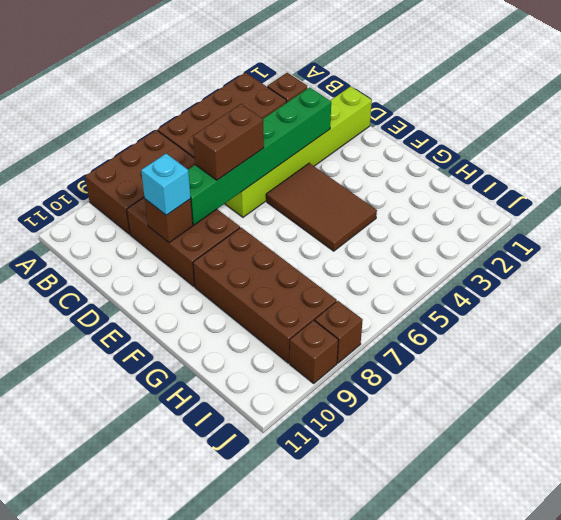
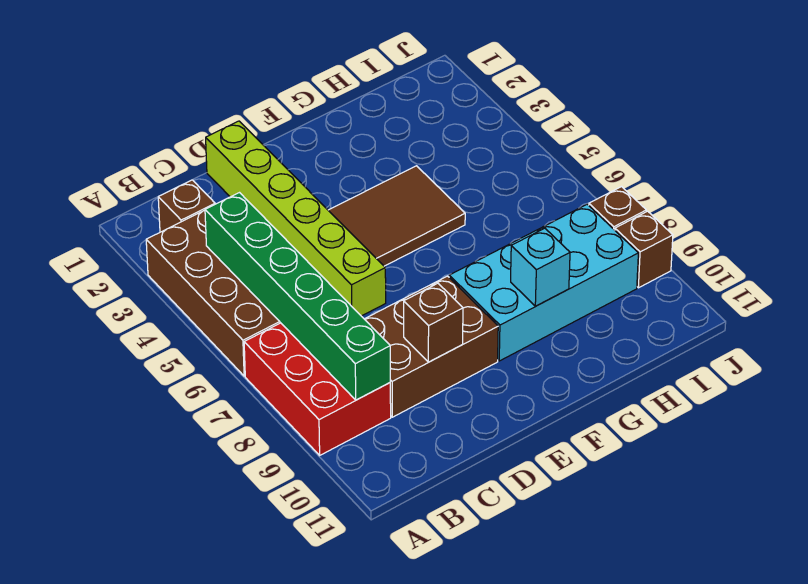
brown 2x3 brick [85,130,195,234] -> red 2x3 brick [244,323,391,455]
green 1x6 brick [188,87,331,225] -> green 1x6 brick moved to [205,193,390,400]
brown 1x2 brick [193,104,264,180] -> none
cyan 1x1 brick [141,154,191,215] -> cyan 1x1 brick moved to [511,228,570,306]
brown 2x4 brick [193,228,337,363] -> cyan 2x4 brick [449,204,638,361]

